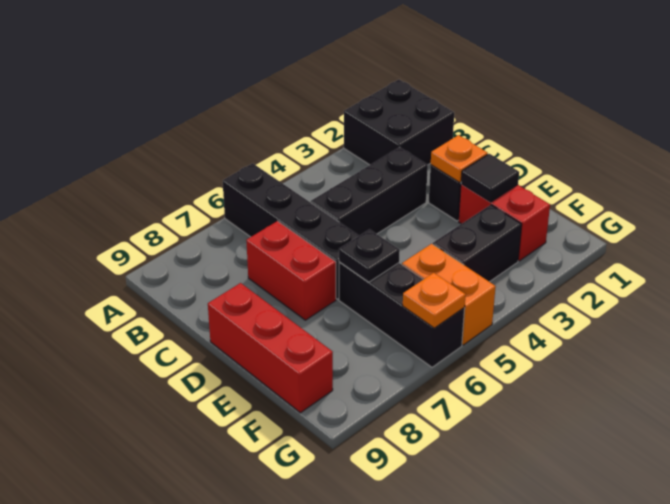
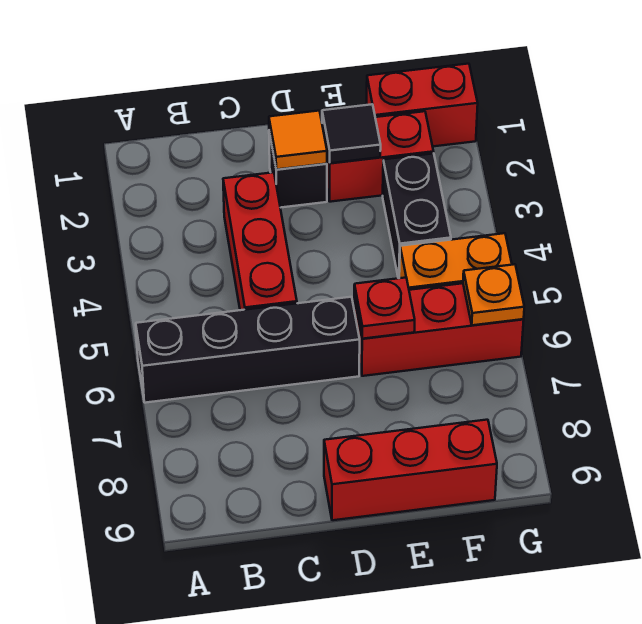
black 2x2 brick [344,80,454,165] -> none
black 1x3 brick [311,147,428,236] -> red 1x3 brick [223,172,297,310]
red 1x2 brick [246,221,336,320] -> red 1x2 brick moved to [367,64,478,146]
orange 1x1 plate [431,135,488,183] -> orange 1x1 tile [269,111,327,170]
black 1x3 brick [339,262,465,367] -> red 1x3 brick [354,283,524,376]
black 1x1 plate [339,229,400,282] -> red 1x1 plate [354,277,415,339]

